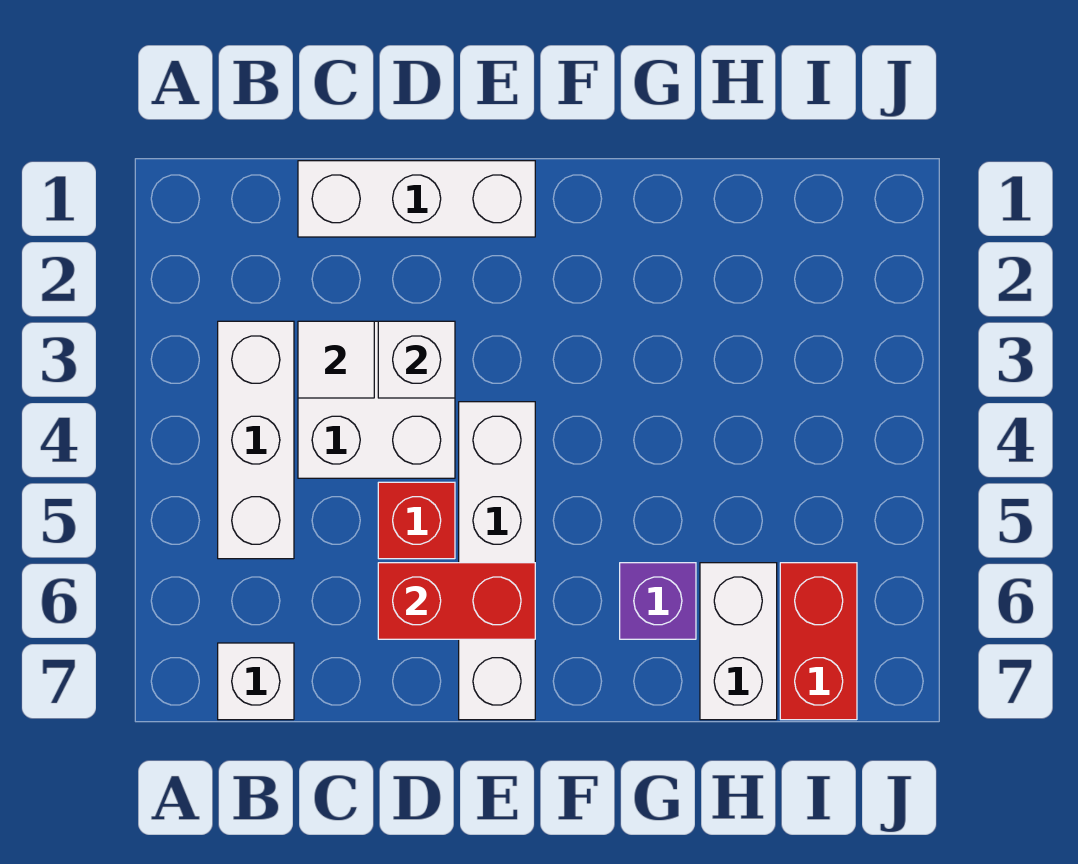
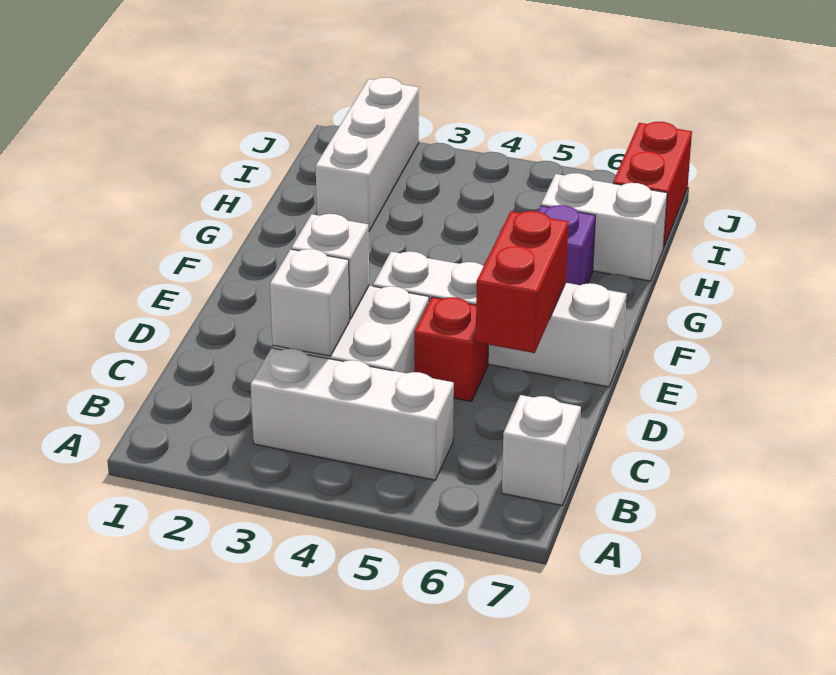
white 1x3 brick [298,161,535,237] -> white 1x3 brick moved to [316,78,419,231]
white 1x1 tile [298,321,374,398] -> white 1x1 brick [270,249,350,356]
red 1x2 brick [780,563,857,720] -> red 1x2 brick turned to [613,122,692,248]

